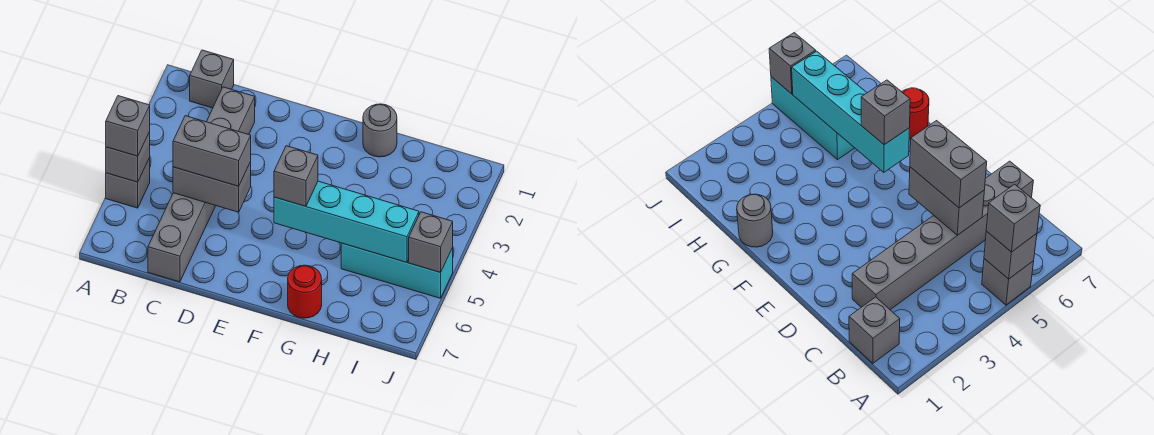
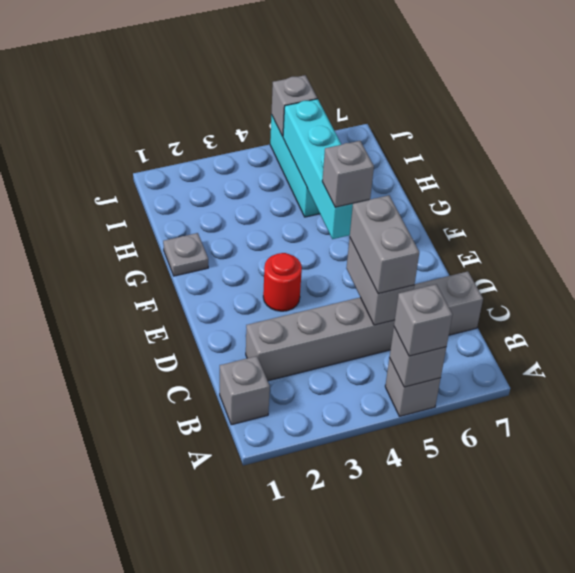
grey 1x1 round brick [363,104,397,157] -> grey 1x1 plate [163,233,208,276]
red 1x1 round brick [288,265,322,318] -> red 1x1 round brick moved to [263,253,302,311]

